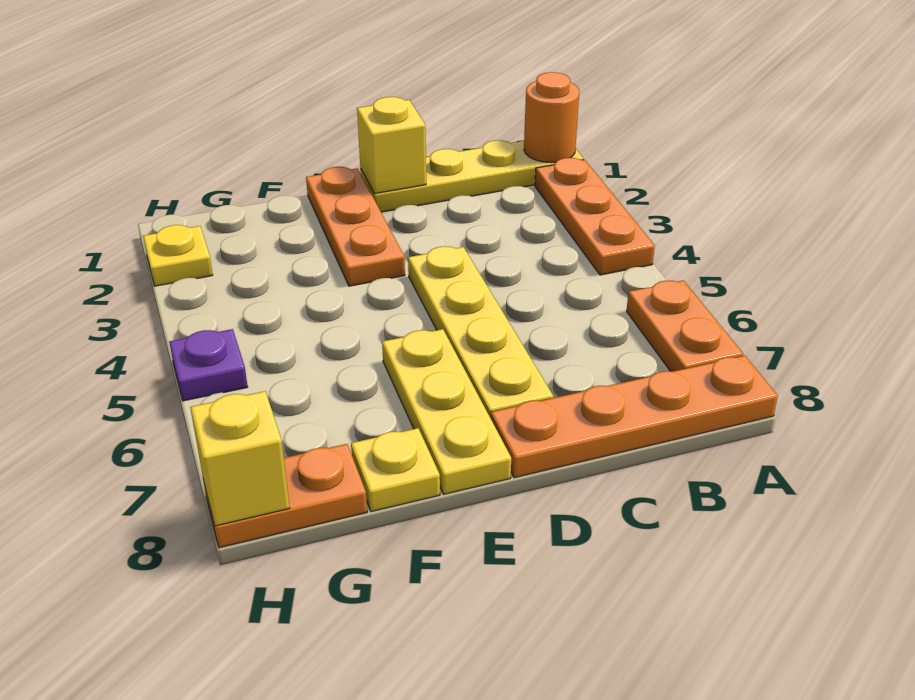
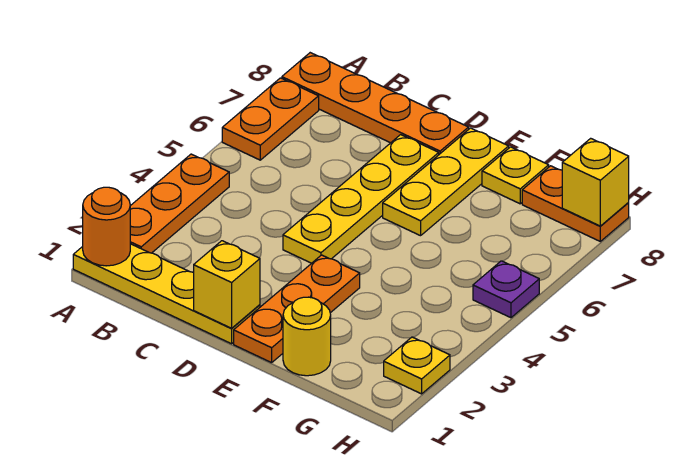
none -> yellow 1x1 round brick [283,297,331,376]

